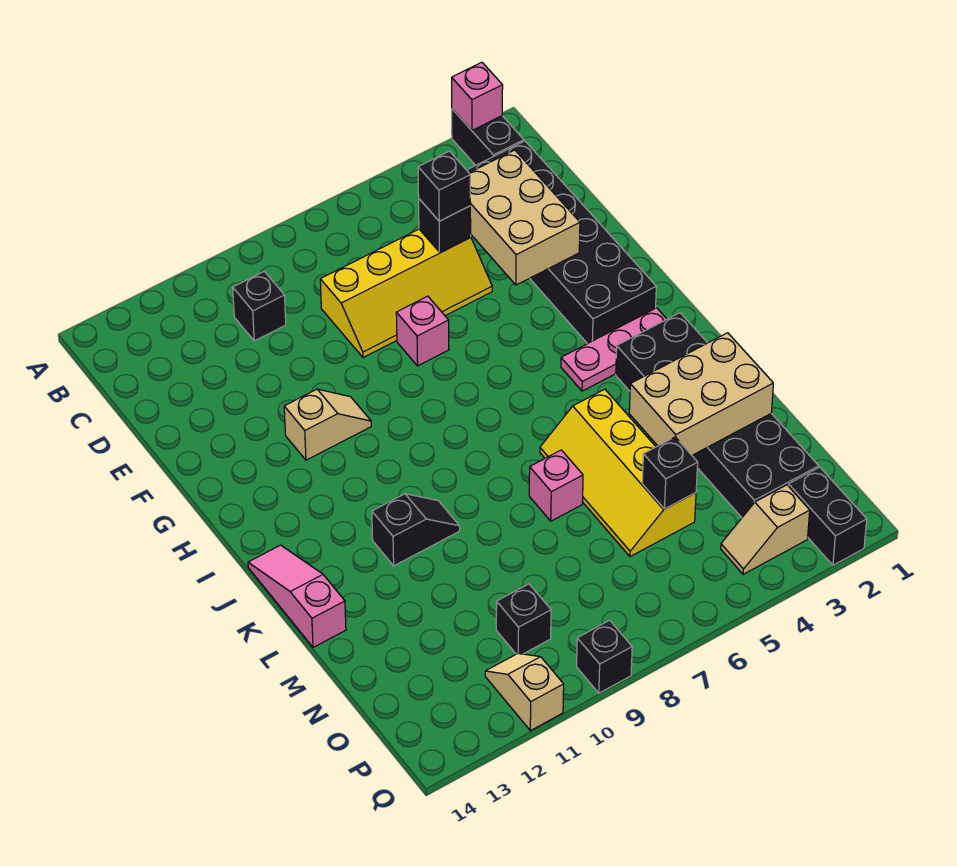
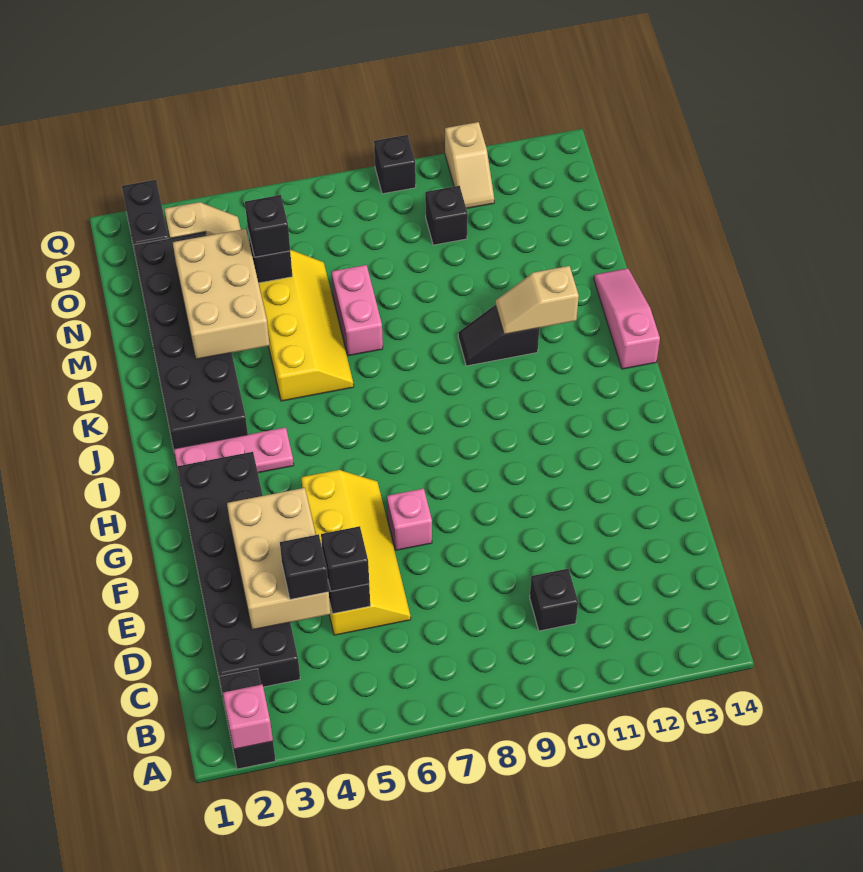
none -> black 1x1 brick [280,534,329,600]
yellow 2x4 slope [320,229,492,358] -> yellow 2x4 slope turned to [301,470,411,635]
tan 1x2 slope [284,389,371,460] -> tan 1x2 slope moved to [496,266,579,334]
pink 1x3 slope [248,545,346,647] -> pink 1x3 slope turned to [594,268,660,369]
tan 2x3 brick [629,333,773,455] -> tan 2x3 brick turned to [173,229,269,359]
pink 1x1 brick [529,450,583,521] -> pink 1x2 brick [332,265,383,356]
none -> black 1x1 brick [245,195,290,257]

